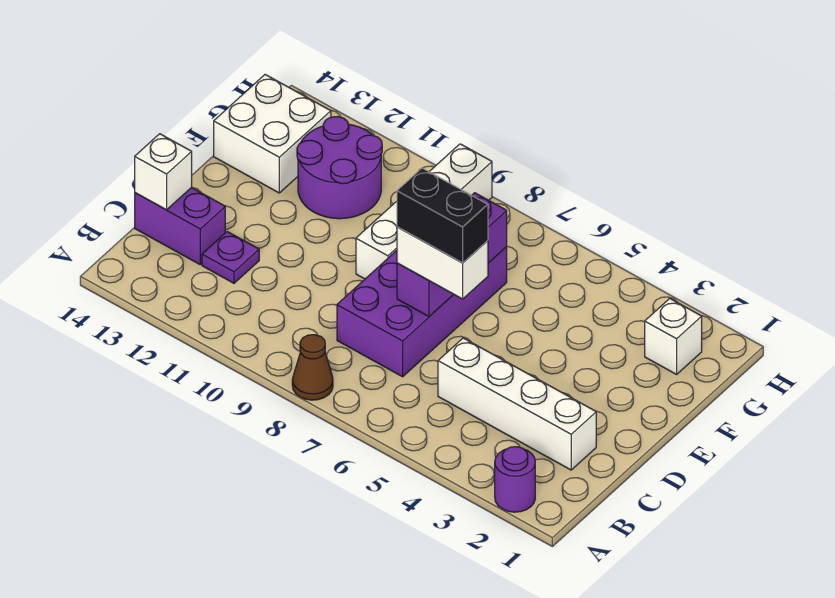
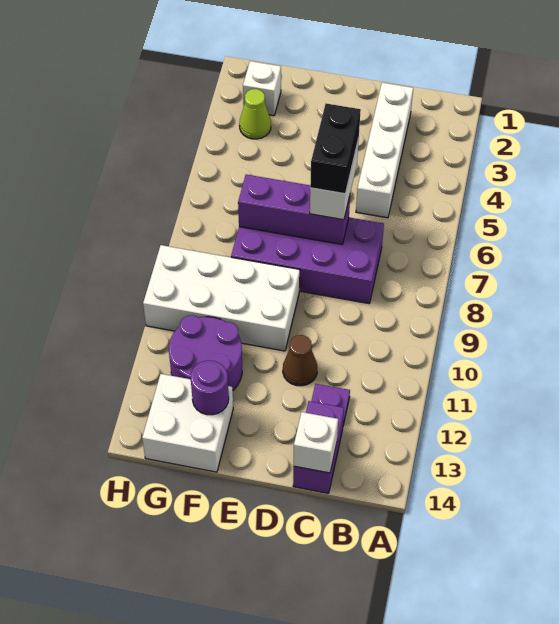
purple 1x1 round brick [495,447,535,512] -> purple 1x1 round brick moved to [191,361,229,415]
brown 1x1 cone [292,335,333,400] -> brown 1x1 cone moved to [283,335,317,386]
white 1x4 brick [356,144,492,279] -> white 2x4 brick [143,245,300,351]
none -> lime 1x1 cone [239,89,271,139]

